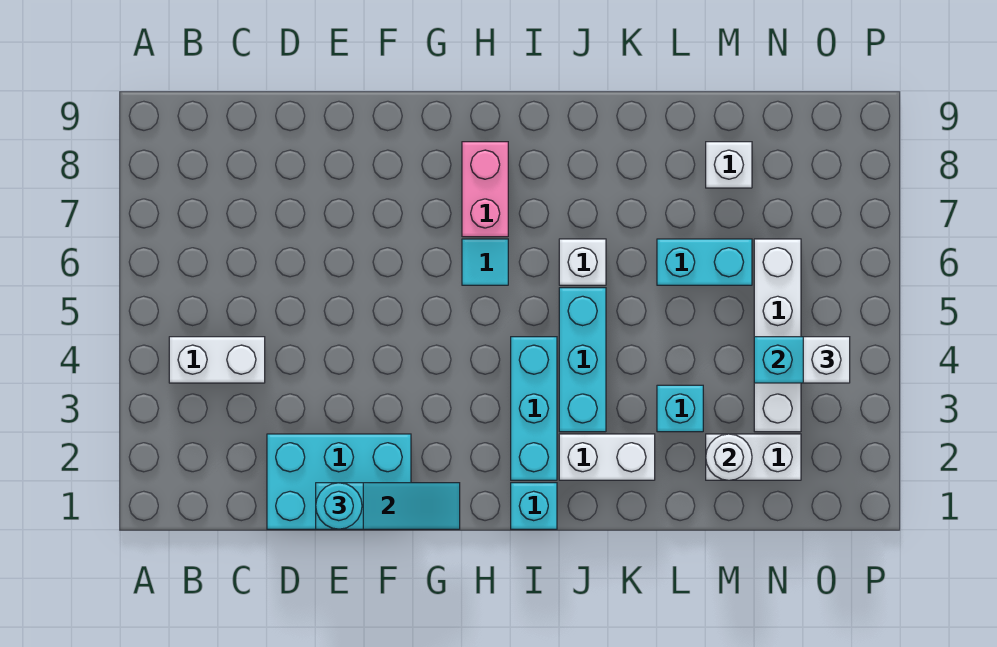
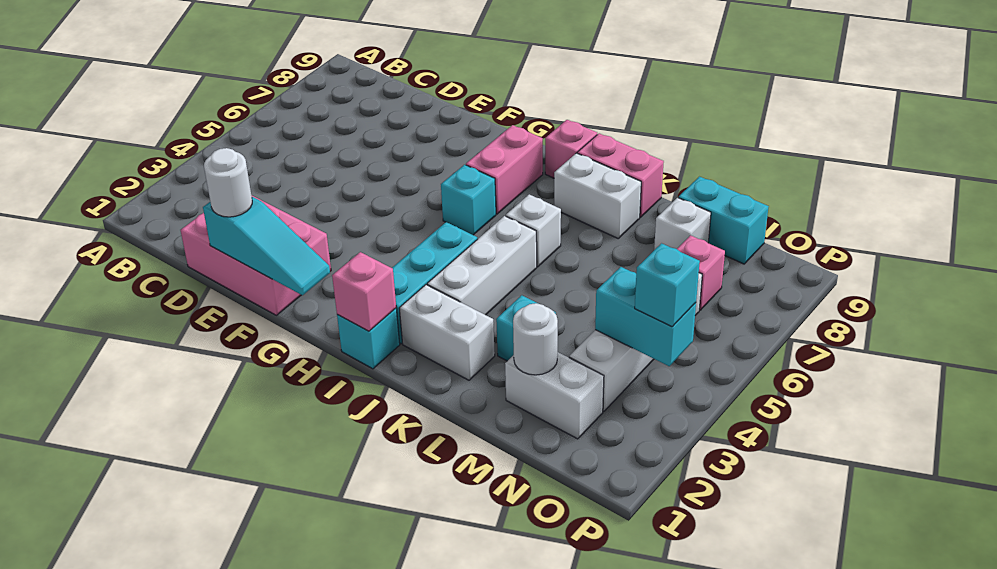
white 1x2 brick [169,337,265,383] -> white 1x2 brick moved to [554,153,641,238]
cyan 2x3 brick [267,434,411,529] -> pink 2x3 brick [181,196,331,315]
cyan 1x1 round brick [316,483,362,529] -> white 1x1 round brick [204,148,252,217]
cyan 1x1 tile [462,239,508,285] -> cyan 1x1 brick [441,165,496,235]
none -> pink 1x1 brick [332,252,396,331]
none -> pink 1x1 brick [545,120,597,178]
cyan 1x3 brick [559,288,606,432] -> white 1x3 brick [427,216,537,315]
none -> pink 1x2 brick [577,133,664,217]
cyan 1x2 brick [657,239,752,285] -> cyan 1x2 brick moved to [679,177,769,264]
none -> pink 1x1 brick [677,235,725,310]
white 1x1 brick [803,337,850,383] -> cyan 1x1 brick [635,243,700,327]

